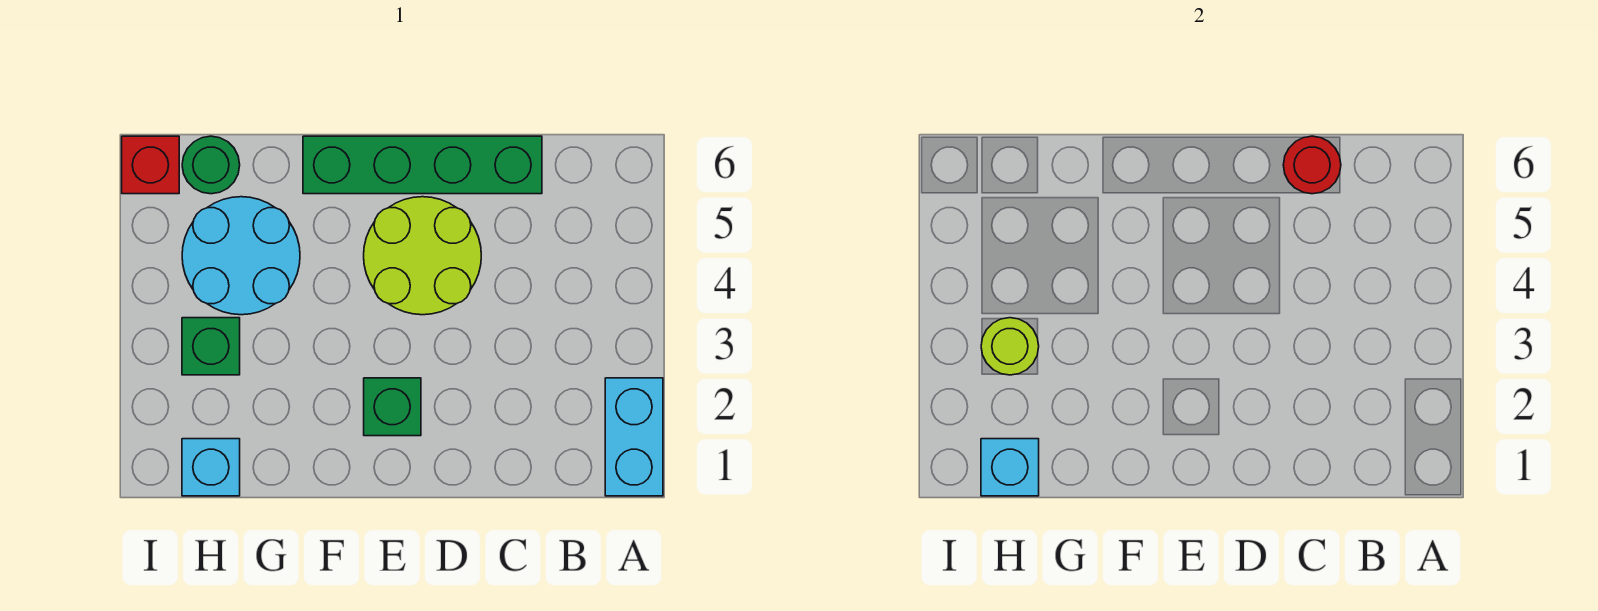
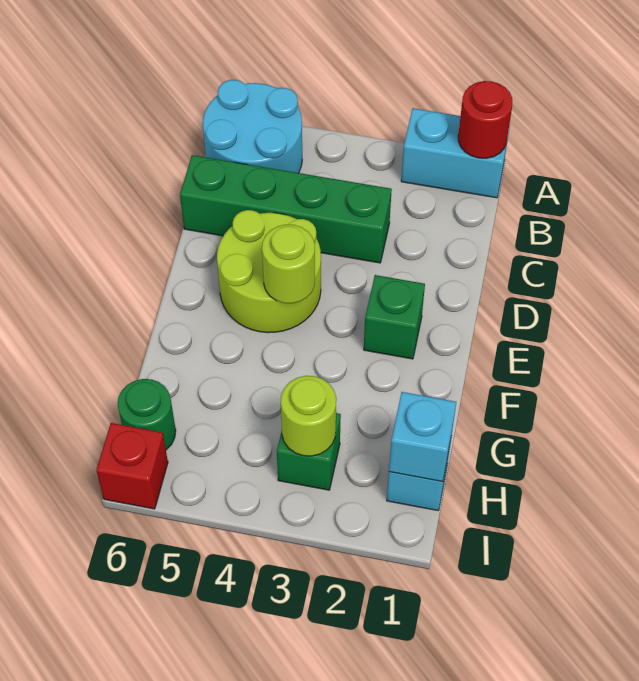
green 1x4 brick [303,136,542,194] -> green 1x4 brick turned to [180,155,392,263]
red 1x1 round brick [1283,136,1341,194] -> red 1x1 round brick moved to [458,81,512,158]
none -> lime 1x1 round brick [262,225,315,303]
cyan 2x2 round brick [182,197,300,315] -> cyan 2x2 round brick moved to [203,80,302,173]

